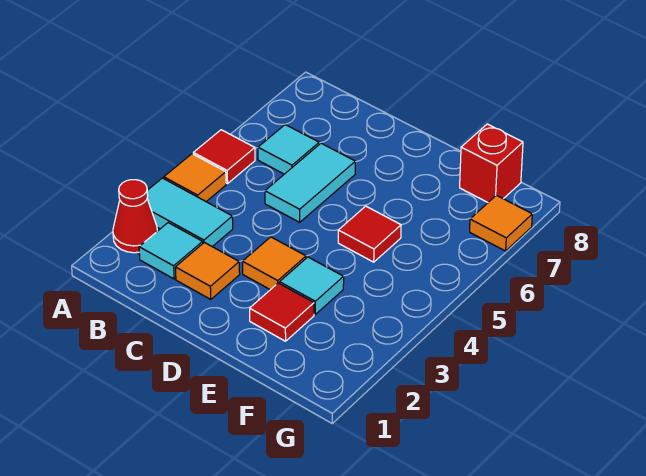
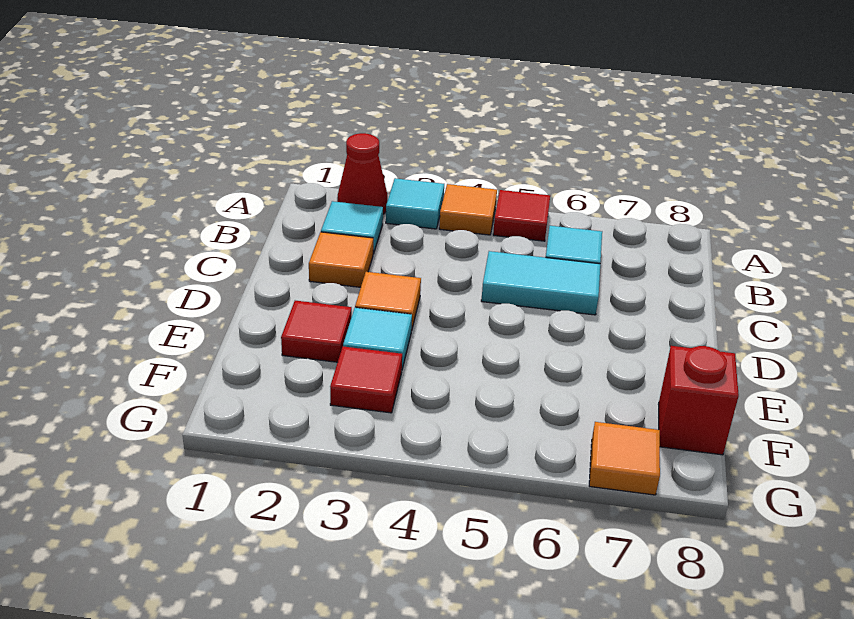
cyan 1x2 tile [147,178,233,247] -> cyan 1x1 tile [386,178,444,229]
red 1x1 tile [338,206,401,262] -> red 1x1 tile moved to [330,347,402,413]

